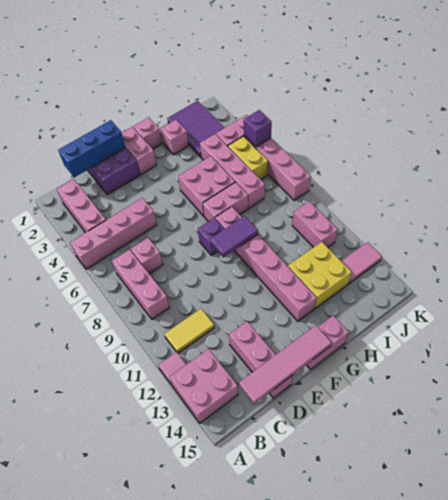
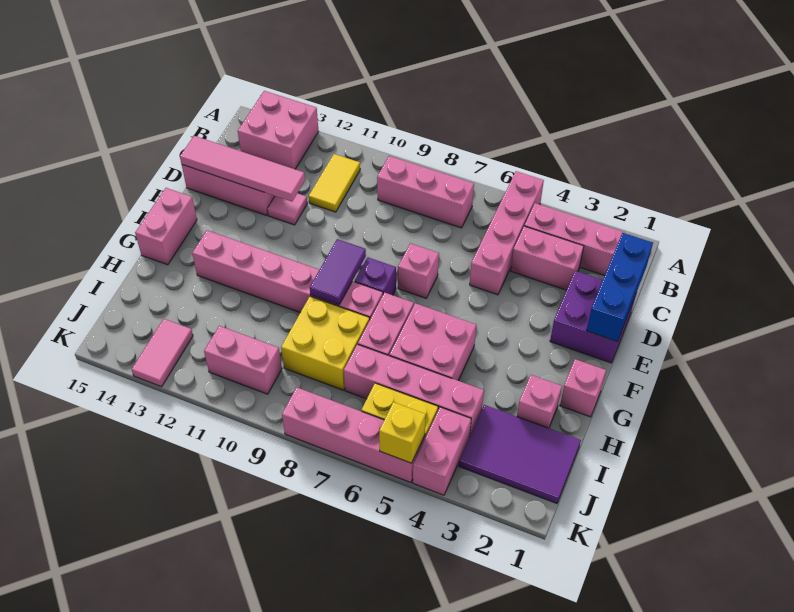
pink 1x1 tile [158,352,186,385] -> pink 1x1 tile moved to [267,193,307,225]
pink 1x1 brick [131,238,163,274] -> pink 1x1 brick moved to [398,243,439,298]
pink 1x4 tile [239,325,331,404] -> pink 1x4 tile turned to [180,136,305,201]
pink 1x2 brick [122,127,157,174] -> pink 1x2 brick moved to [511,226,584,290]
yellow 2x2 brick [288,242,352,309] -> yellow 2x2 brick moved to [281,296,370,390]
purple 1x1 brick [244,110,272,147] -> yellow 1x1 brick [379,402,426,463]

